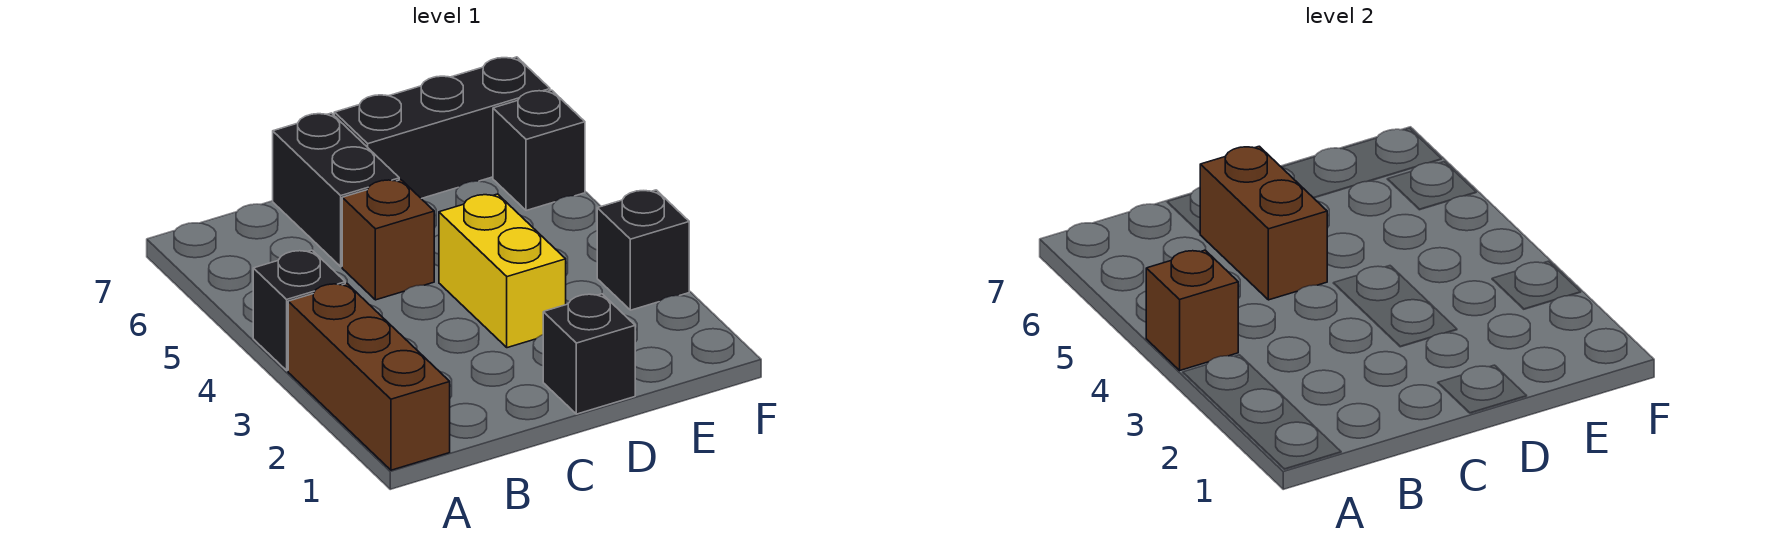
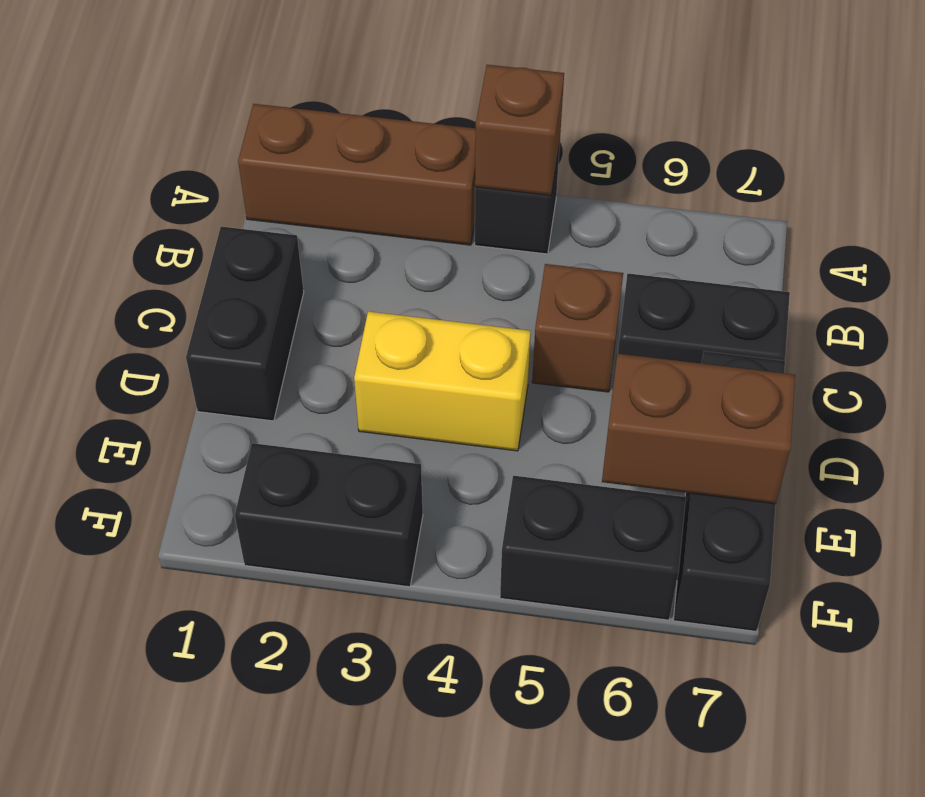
brown 1x2 brick [1200,146,1327,300] -> brown 1x2 brick moved to [602,354,795,504]
black 1x1 brick [543,294,635,414] -> black 1x2 brick [186,227,304,421]
black 1x1 brick [597,190,689,310] -> black 1x2 brick [235,443,423,587]
black 1x1 brick [493,90,585,211] -> black 1x2 brick [500,476,686,620]

